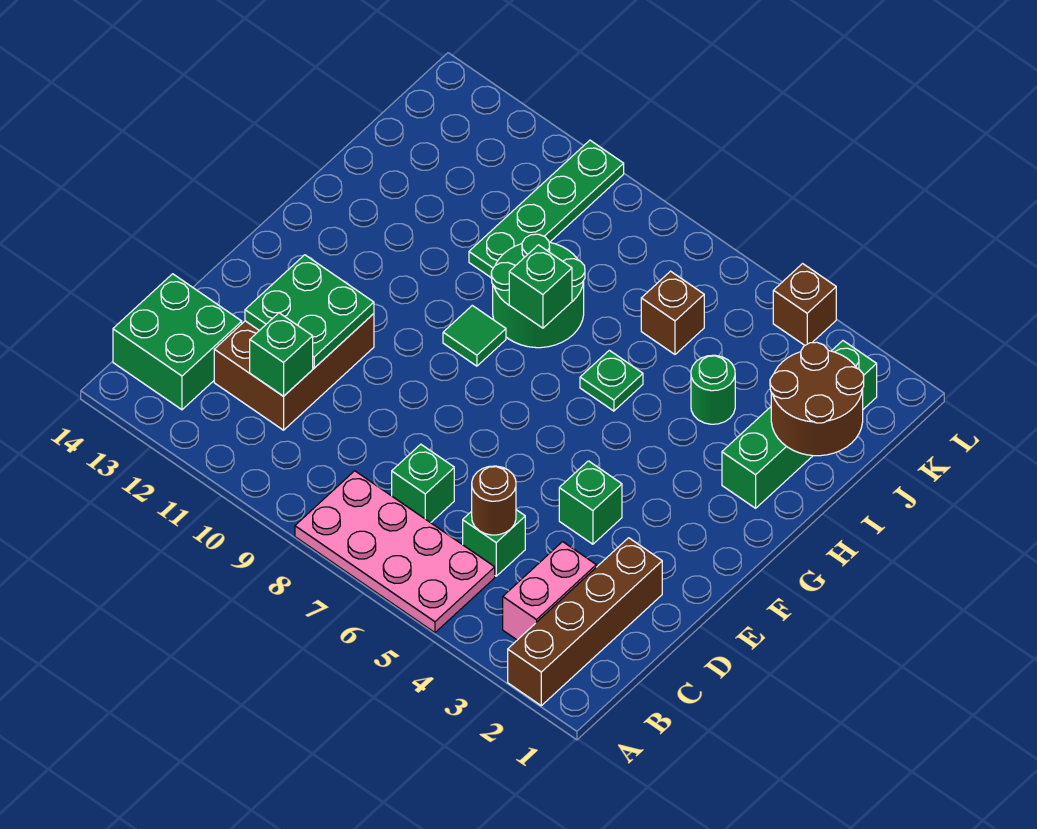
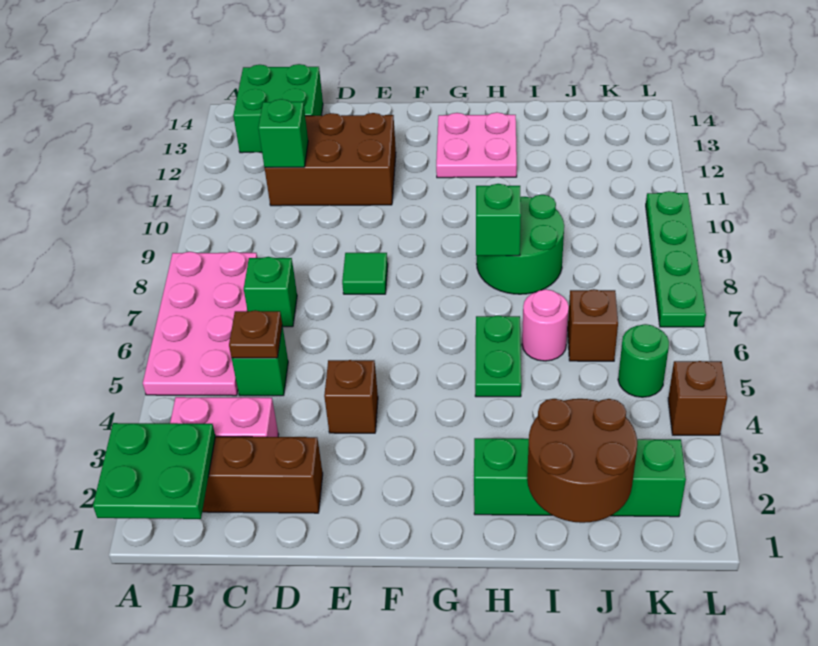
brown 1x1 round brick [472,466,516,535] -> brown 1x1 plate [229,310,282,358]
green 2x2 plate [245,255,374,368] -> green 2x2 plate moved to [93,423,215,519]
green 1x1 brick [559,461,622,544] -> brown 1x1 brick [324,360,378,433]
green 1x1 tile [443,305,506,366] -> green 1x1 tile moved to [342,253,388,294]
none -> pink 2x2 plate [436,112,517,178]
green 1x1 plate [580,350,643,411] -> green 1x2 plate [475,316,521,397]
green 1x1 round brick [691,355,735,424] -> green 1x1 round brick moved to [618,324,669,397]
none -> pink 1x1 round brick [522,289,569,361]
green 1x4 plate [469,140,624,277] -> green 1x4 plate turned to [646,191,706,327]

